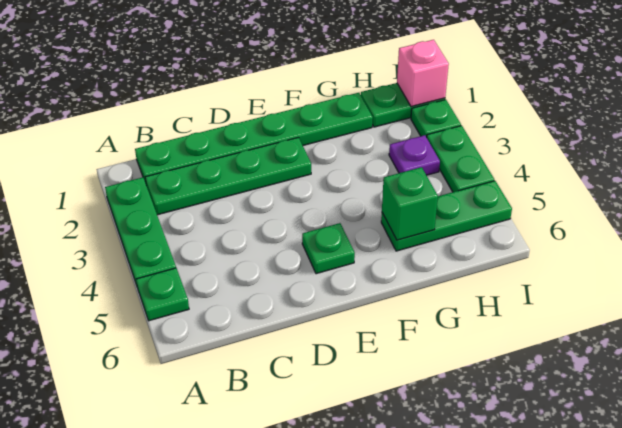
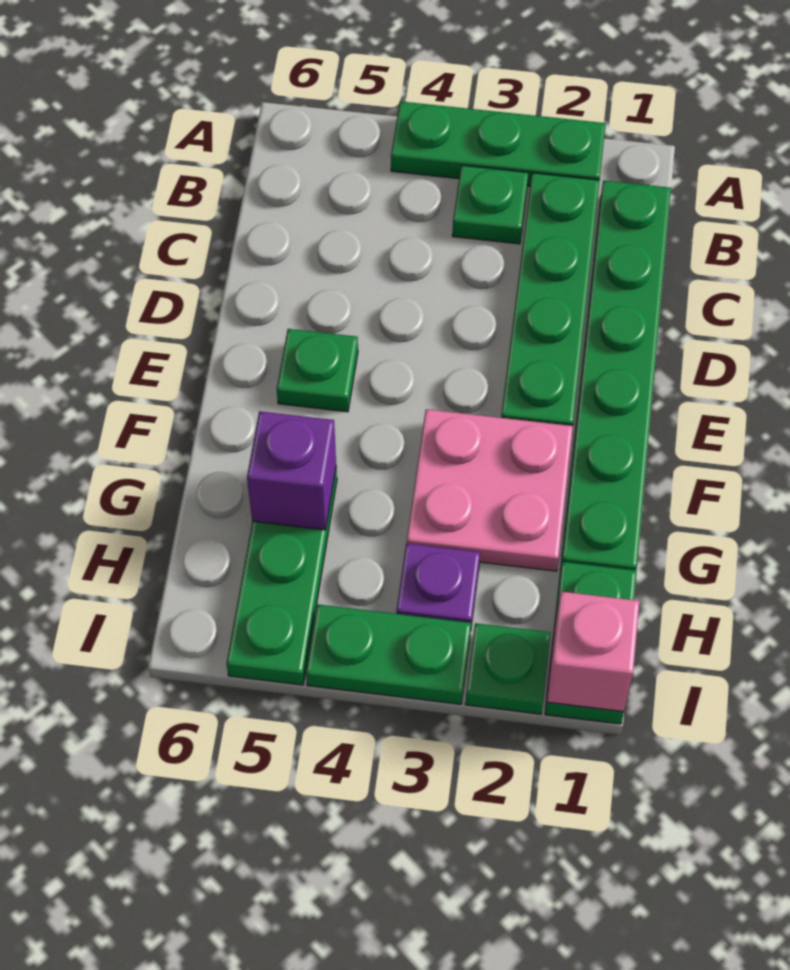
green 1x1 plate [136,268,189,321] -> green 1x1 plate moved to [452,165,528,244]
none -> pink 2x2 plate [407,409,573,571]
green 1x1 brick [382,167,438,240] -> purple 1x1 brick [247,411,336,530]

